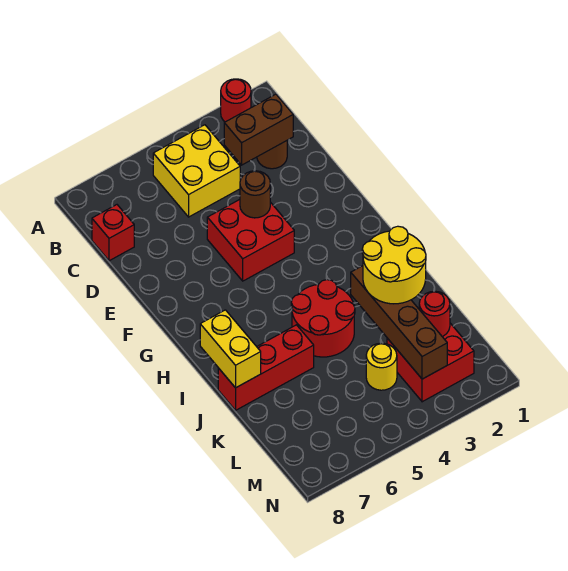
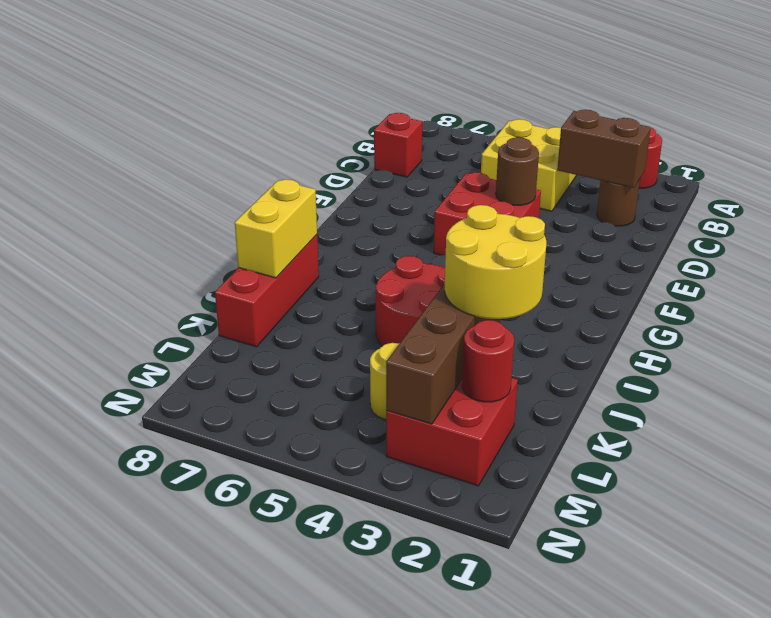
red 1x3 brick [218,325,314,410] -> red 1x3 brick turned to [215,235,319,347]

